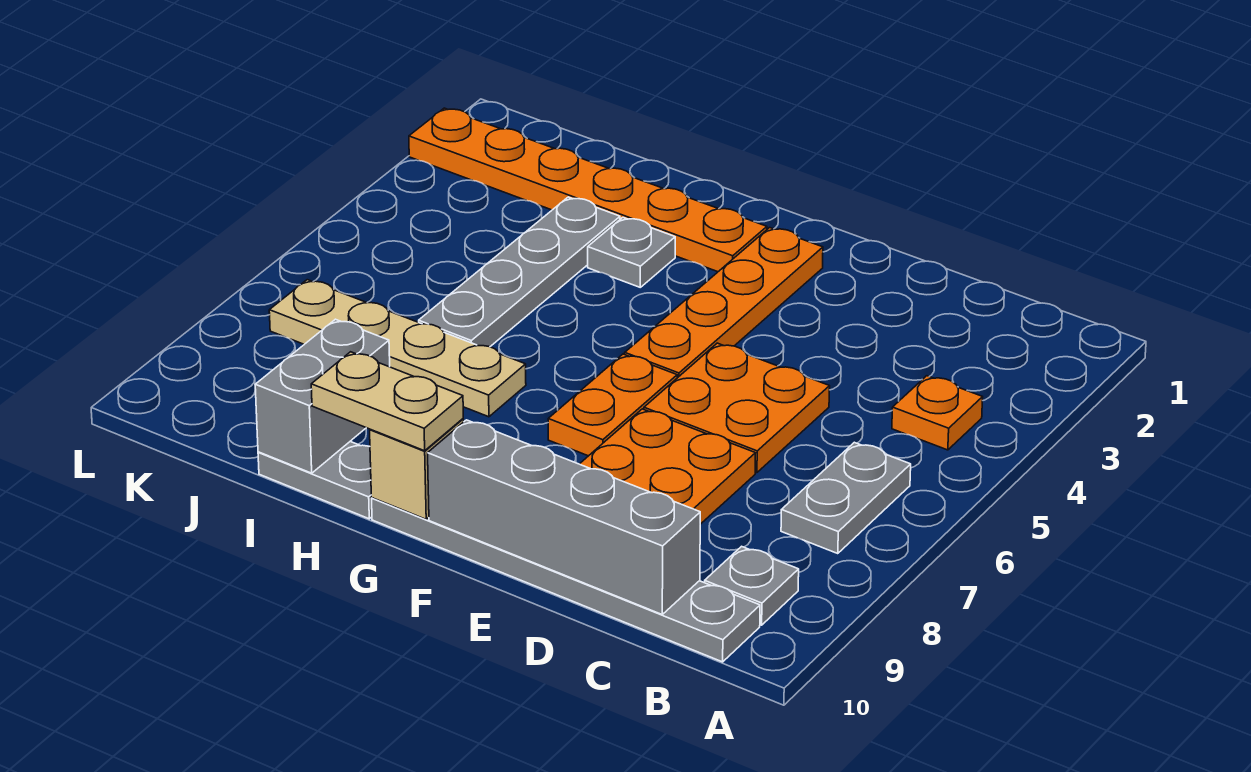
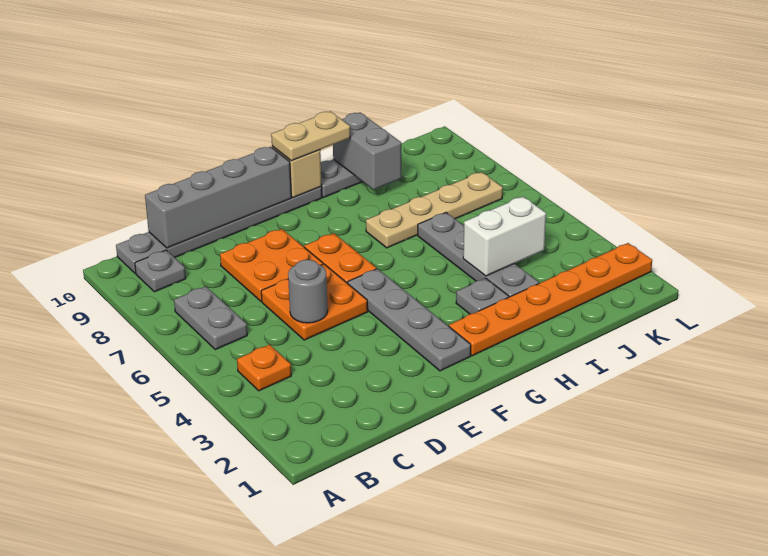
none -> grey 1x1 round brick [288,260,328,323]
orange 1x4 plate [625,228,823,378] -> grey 1x4 plate [348,269,471,371]
none -> white 1x2 brick [463,197,546,276]

